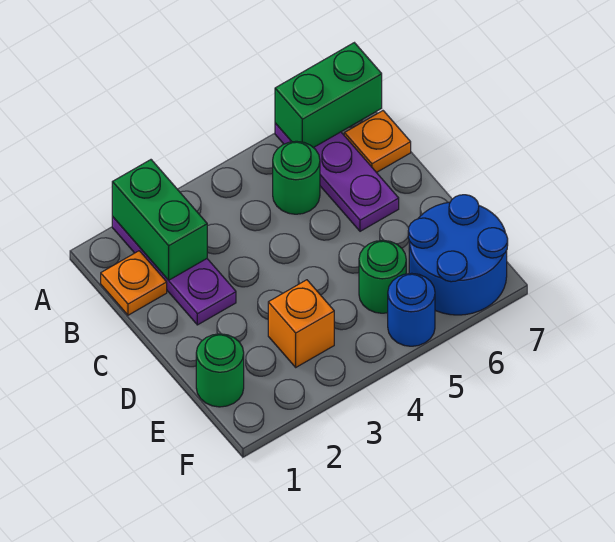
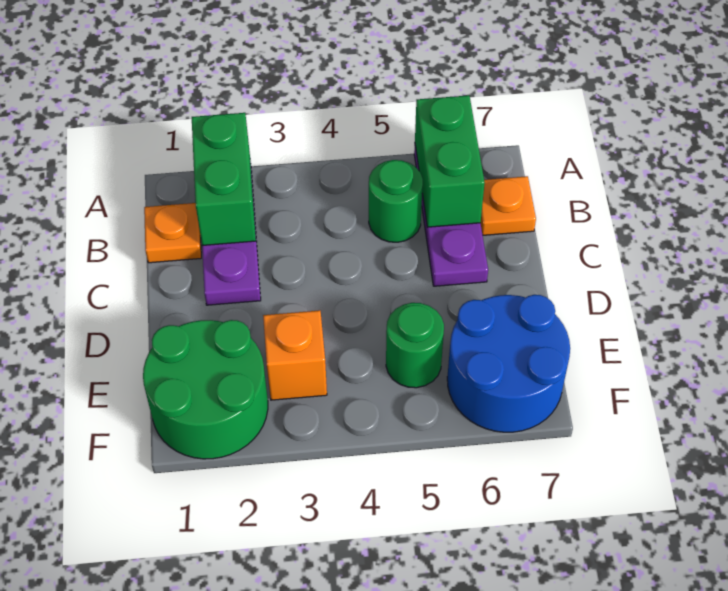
green 1x2 brick [275,43,382,148] -> green 1x2 brick turned to [415,95,485,227]
green 1x1 round brick [196,334,244,407] -> green 2x2 round brick [143,320,268,459]
blue 1x1 round brick [388,273,435,346] -> none

